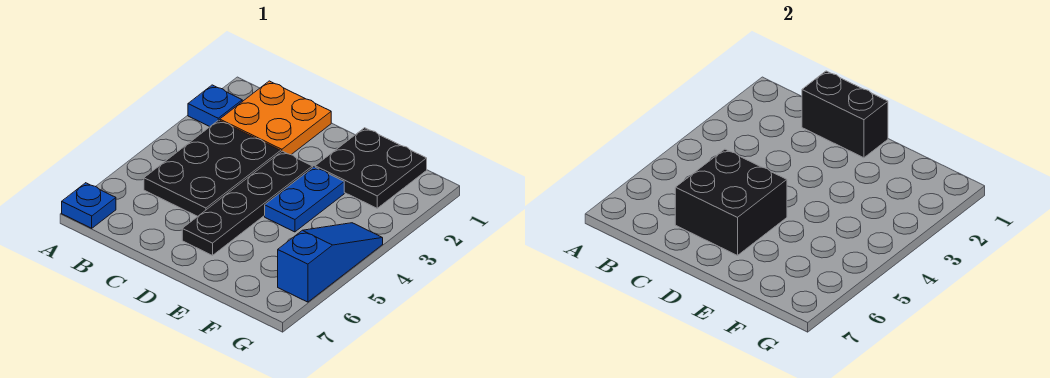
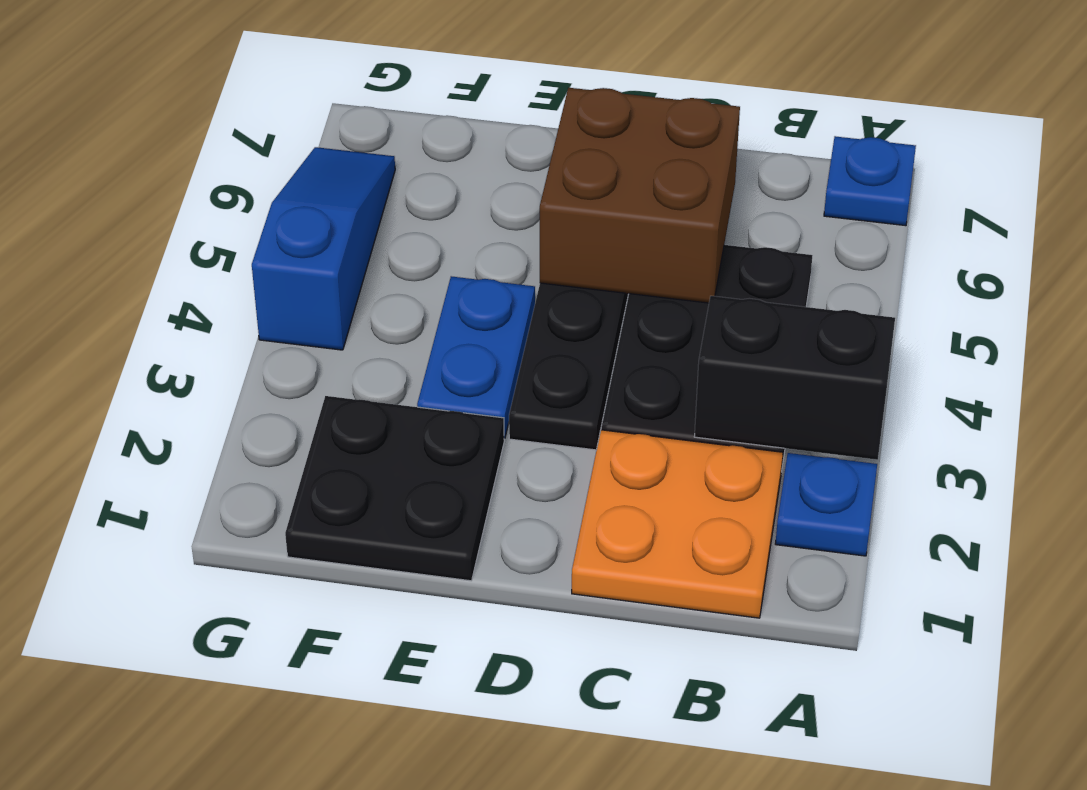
black 1x2 brick [802,71,888,158] -> black 1x2 brick moved to [694,296,895,460]
black 2x2 brick [675,149,787,255] -> brown 2x2 brick [540,88,740,303]
blue 1x3 slope [278,223,383,302] -> blue 1x3 slope turned to [252,147,395,350]

